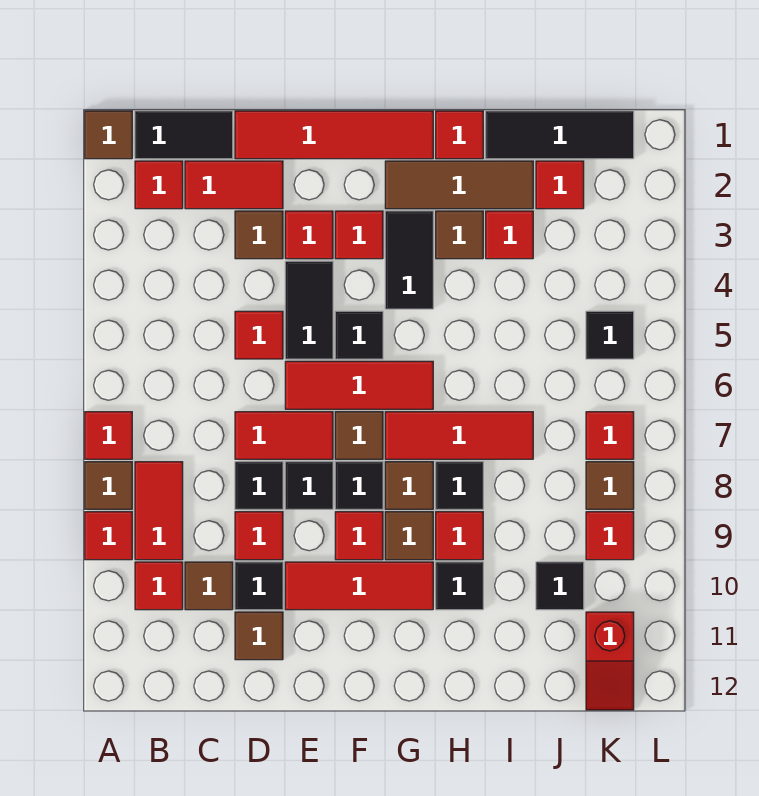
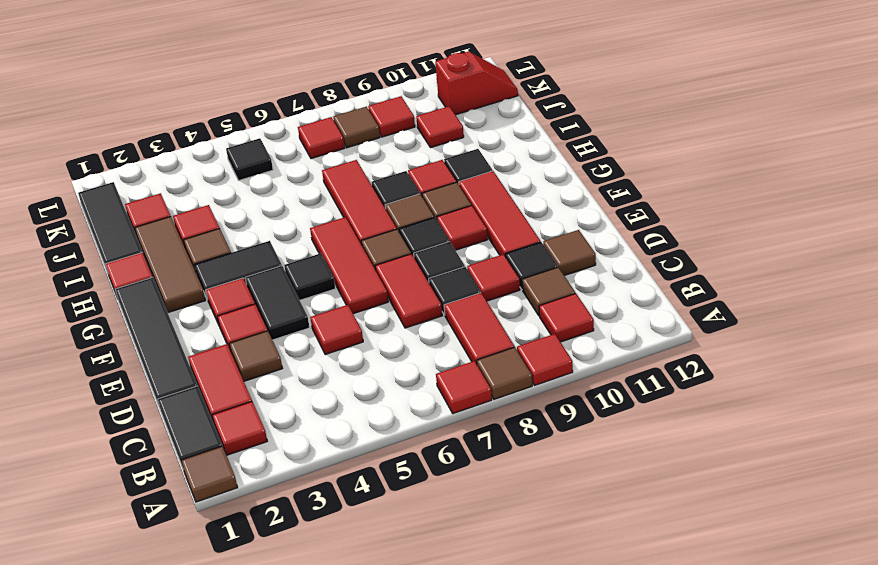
red 1x2 tile [135,462,183,560] -> red 1x2 tile turned to [444,293,514,364]
red 1x4 tile [235,111,433,159] -> black 1x4 tile [115,277,197,405]
black 1x2 tile [285,261,333,359] -> black 1x2 tile turned to [245,266,310,340]
black 1x1 tile [536,562,584,610] -> red 1x1 tile [416,106,464,148]

